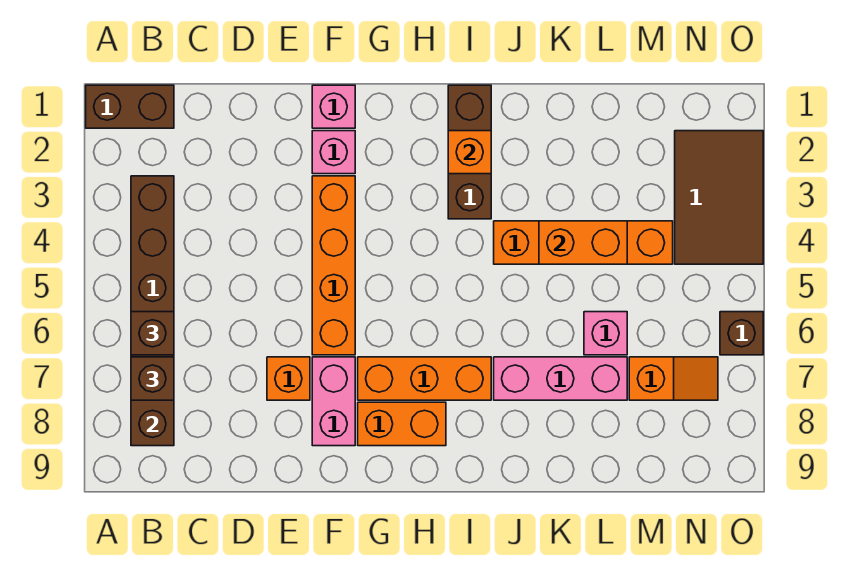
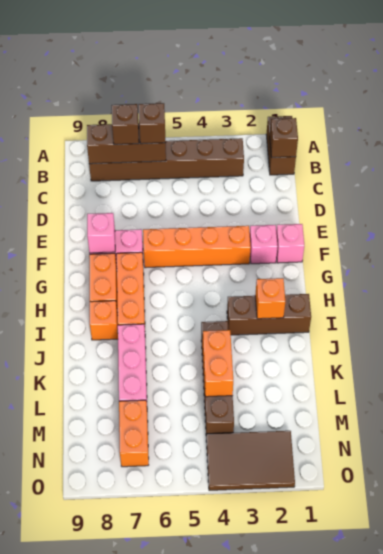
orange 1x1 brick [267,357,310,400] -> orange 1x1 brick moved to [90,301,118,340]
orange 1x4 brick [494,221,673,264] -> brown 1x4 brick [201,321,234,434]
pink 1x1 brick [584,312,627,355] -> pink 1x1 brick moved to [87,213,115,253]
orange 1x2 slope [629,357,718,400] -> orange 1x2 brick [119,400,149,467]
brown 1x1 brick [720,312,763,355] -> brown 1x1 brick moved to [270,118,298,157]

